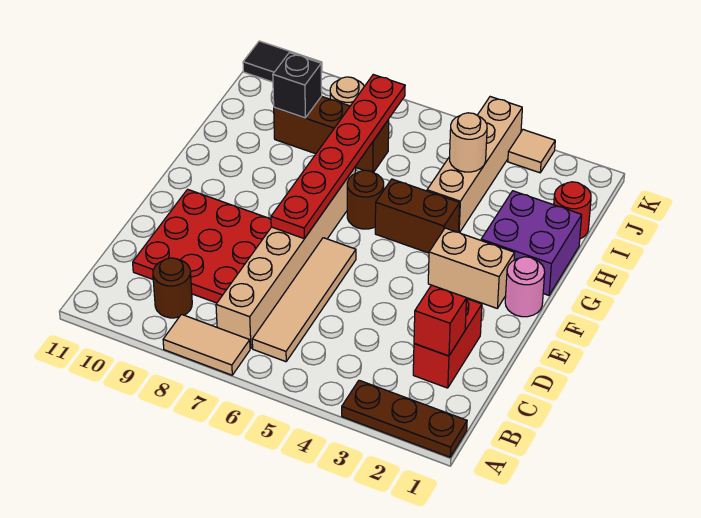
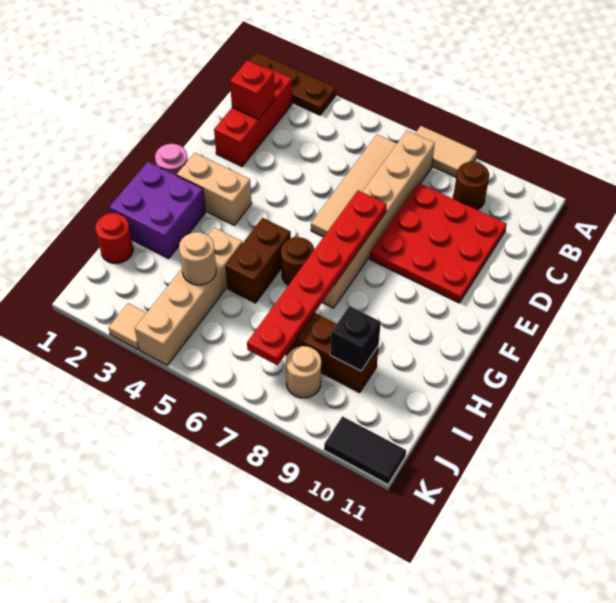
red 1x2 brick [413,299,482,388] -> red 1x3 brick [214,67,292,166]
brown 1x2 brick [375,179,460,253] -> brown 1x2 brick turned to [226,218,291,303]

